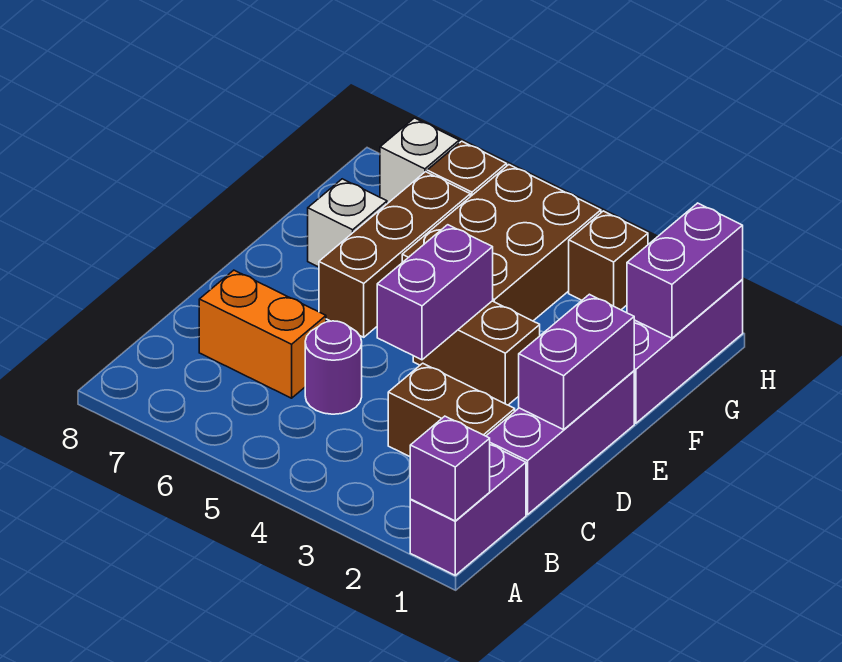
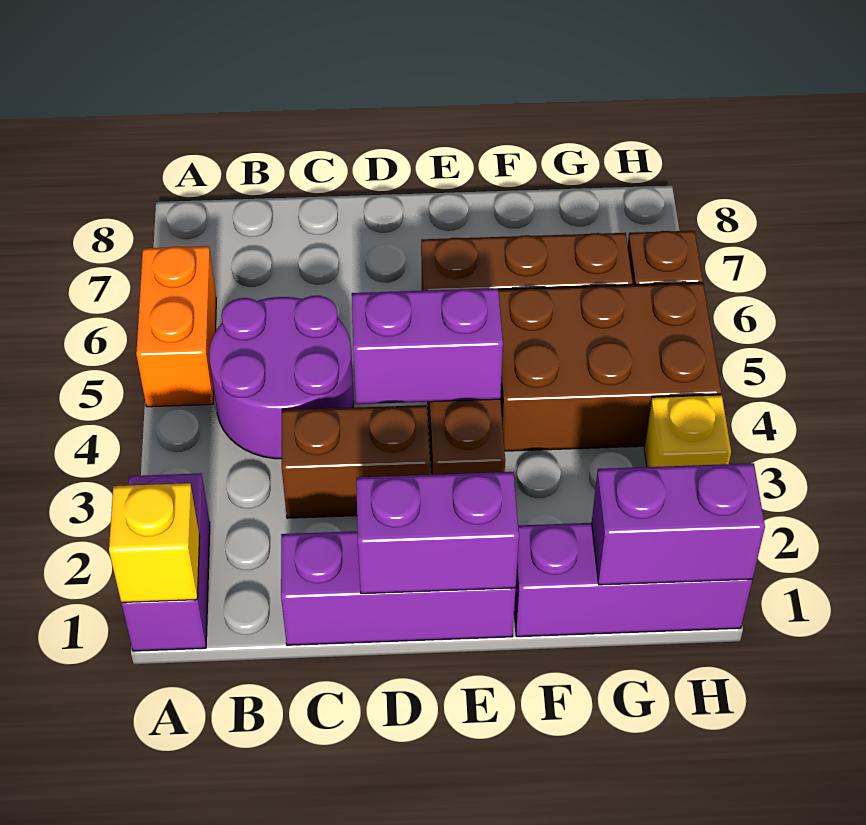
purple 1x2 brick [410,445,526,575] -> purple 1x2 brick turned to [122,473,210,651]
purple 1x1 brick [410,416,490,521] -> yellow 1x1 brick [109,483,200,603]
brown 1x2 brick [388,363,515,457] -> brown 1x2 brick turned to [282,405,430,518]
purple 1x1 round brick [305,321,362,414] -> purple 2x2 round brick [209,296,354,459]
orange 1x2 brick [199,270,326,398] -> orange 1x2 brick moved to [136,246,216,407]
white 1x1 brick [308,179,387,267] -> none
brown 1x1 brick [569,211,648,310] -> yellow 1x1 brick [644,395,731,467]
white 1x1 brick [380,118,459,204] -> none

